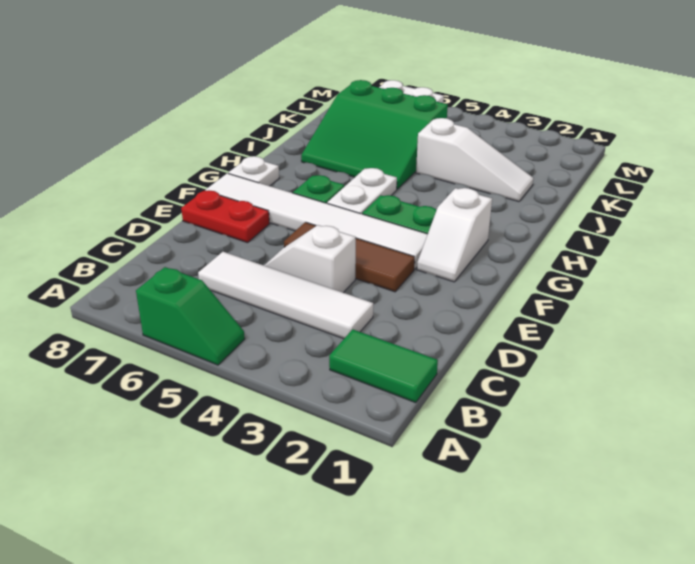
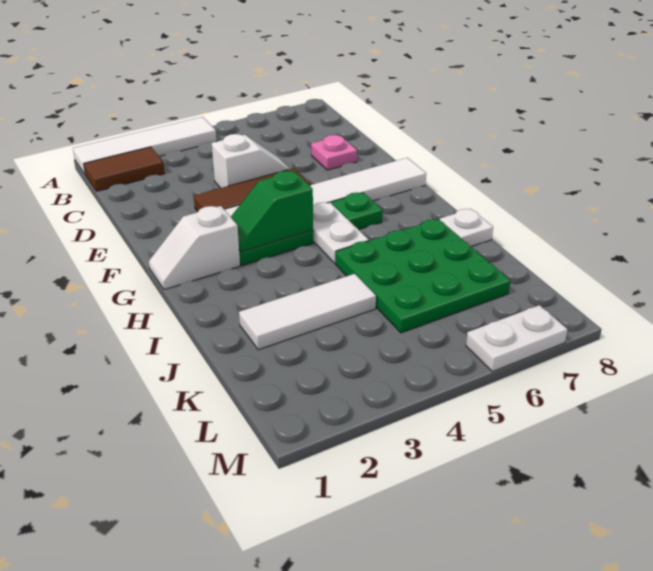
green 1x2 slope [136,267,245,365] -> green 1x2 slope moved to [231,171,313,252]
green 1x2 tile [329,329,438,403] -> brown 1x2 tile [84,147,165,191]
white 1x4 tile [198,252,373,339] -> white 1x4 tile moved to [73,117,217,175]
none -> pink 1x1 plate [311,135,357,170]
red 1x2 plate [181,190,269,243] -> none
white 1x2 slope [417,188,492,282] -> white 1x2 slope turned to [149,206,240,290]
white 1x1 plate [228,156,279,186] -> white 1x1 plate moved to [440,209,493,246]
green 3x3 slope [301,80,448,189] -> green 3x3 plate [336,219,510,333]
white 1x3 slope [416,118,533,201] -> white 1x3 tile [239,274,376,350]

